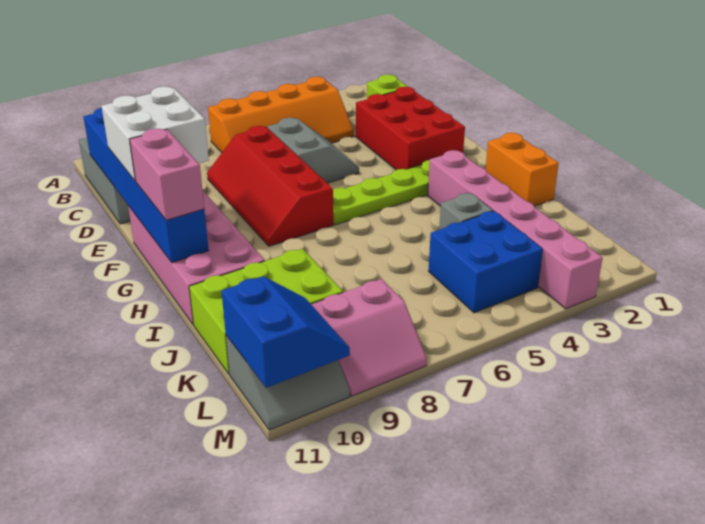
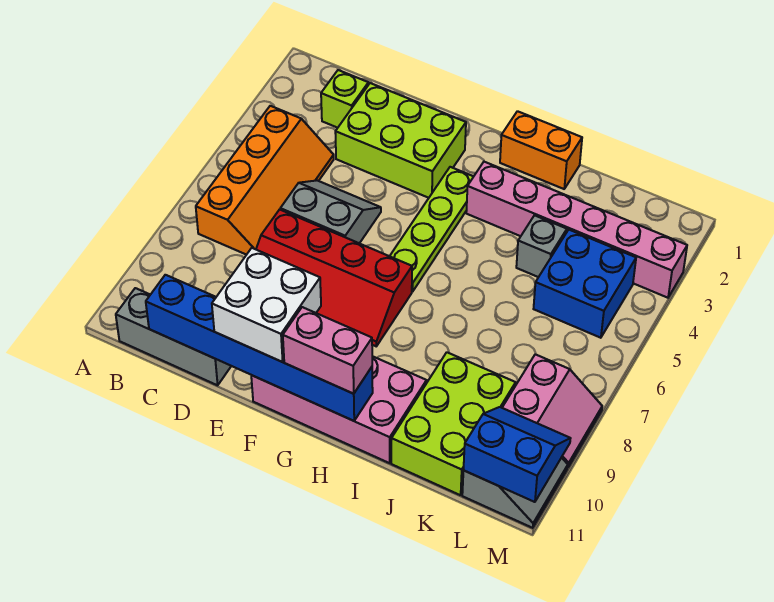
red 2x3 brick [356,87,465,170] -> lime 2x3 brick [335,83,466,198]

